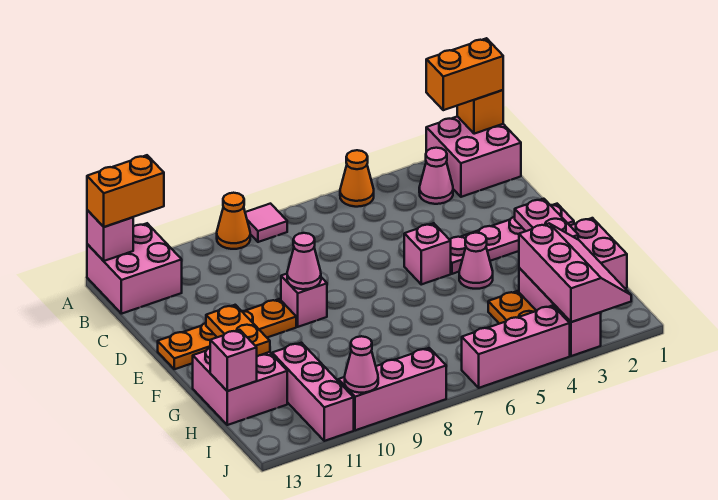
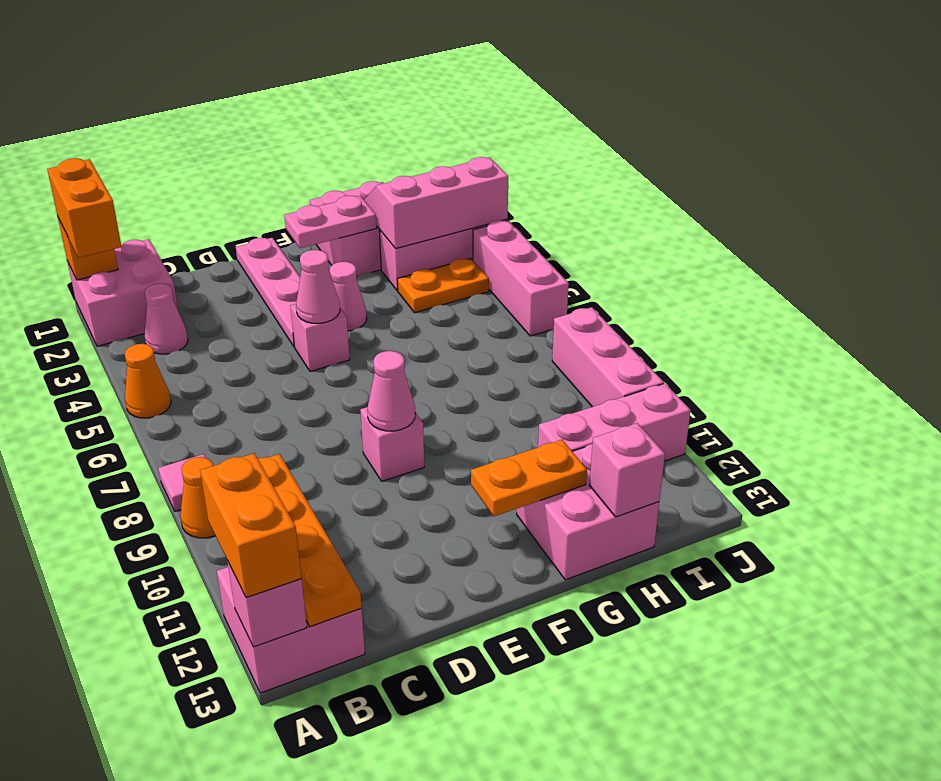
orange 1x4 plate [158,299,296,369] -> orange 1x4 plate moved to [258,454,362,627]
pink 1x1 cone [345,336,378,393] -> pink 1x1 cone moved to [296,250,340,323]

